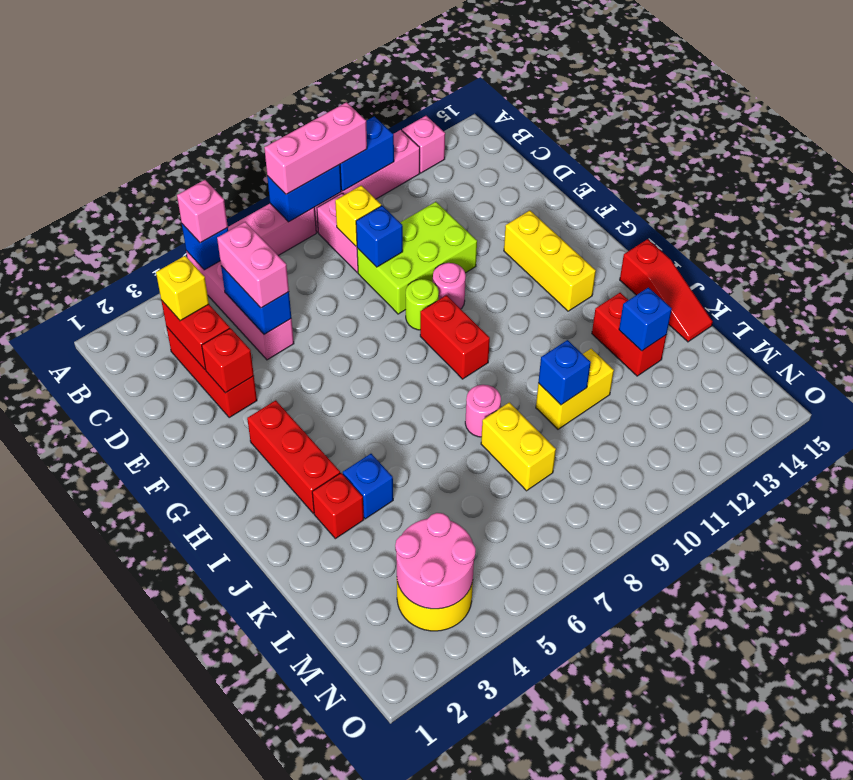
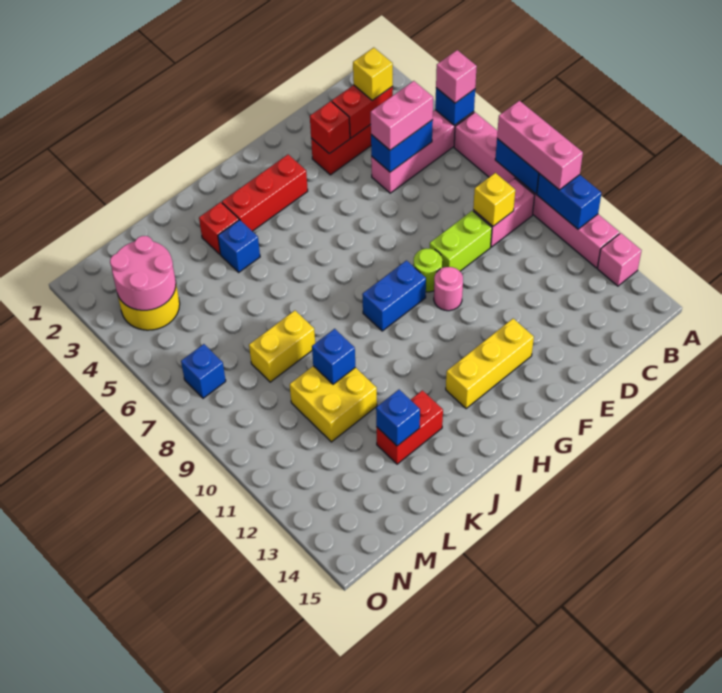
lime 2x3 brick [357,202,477,314] -> lime 1x2 brick [430,211,492,271]
blue 1x1 brick [356,206,403,267] -> blue 1x1 brick moved to [181,344,226,398]
red 1x2 brick [420,295,490,379] -> blue 1x2 brick [362,261,426,331]
red 1x3 slope [620,239,713,342] -> none
pink 1x1 round brick [465,385,501,437] -> none
yellow 1x2 brick [536,349,614,429] -> yellow 2x2 brick [290,366,377,442]

